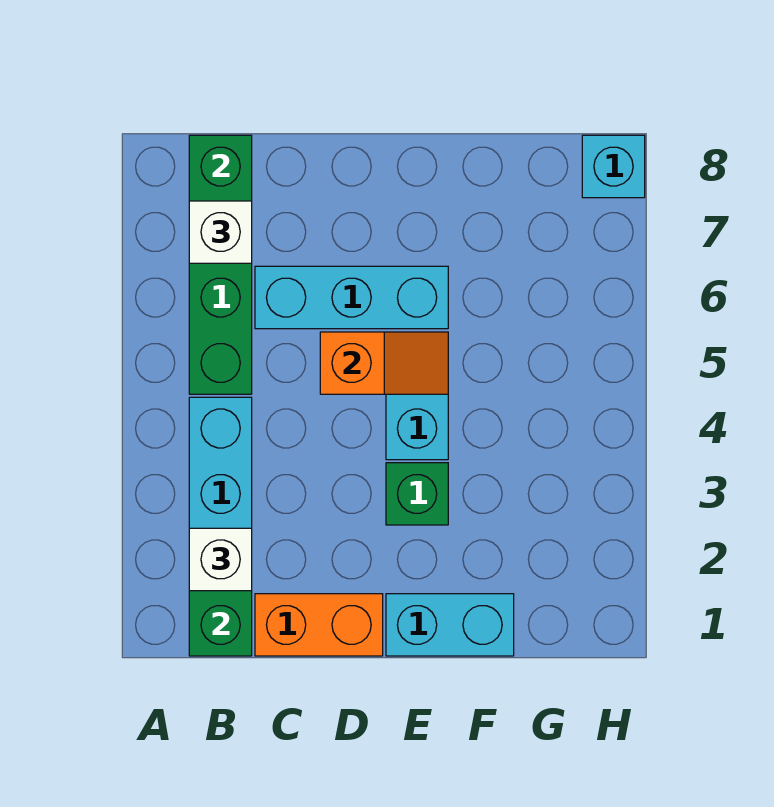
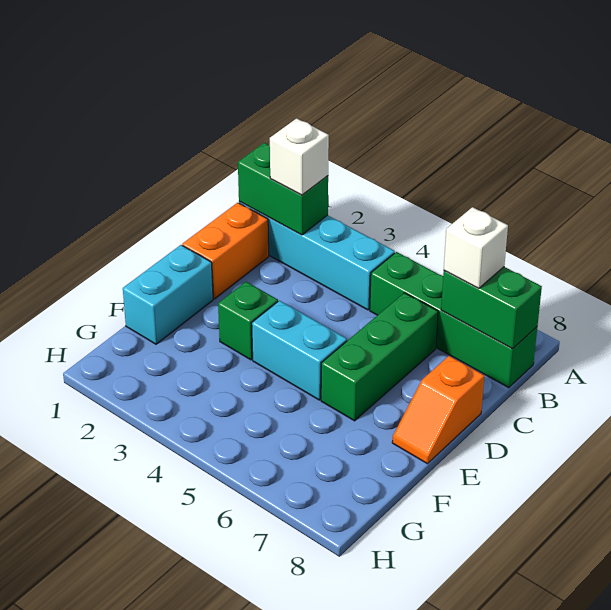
cyan 1x3 brick [255,266,448,329] -> green 1x3 brick [321,293,438,421]
orange 1x2 slope [320,332,448,394] -> orange 1x2 slope moved to [392,356,484,464]
cyan 1x1 brick [582,135,645,198] -> none

